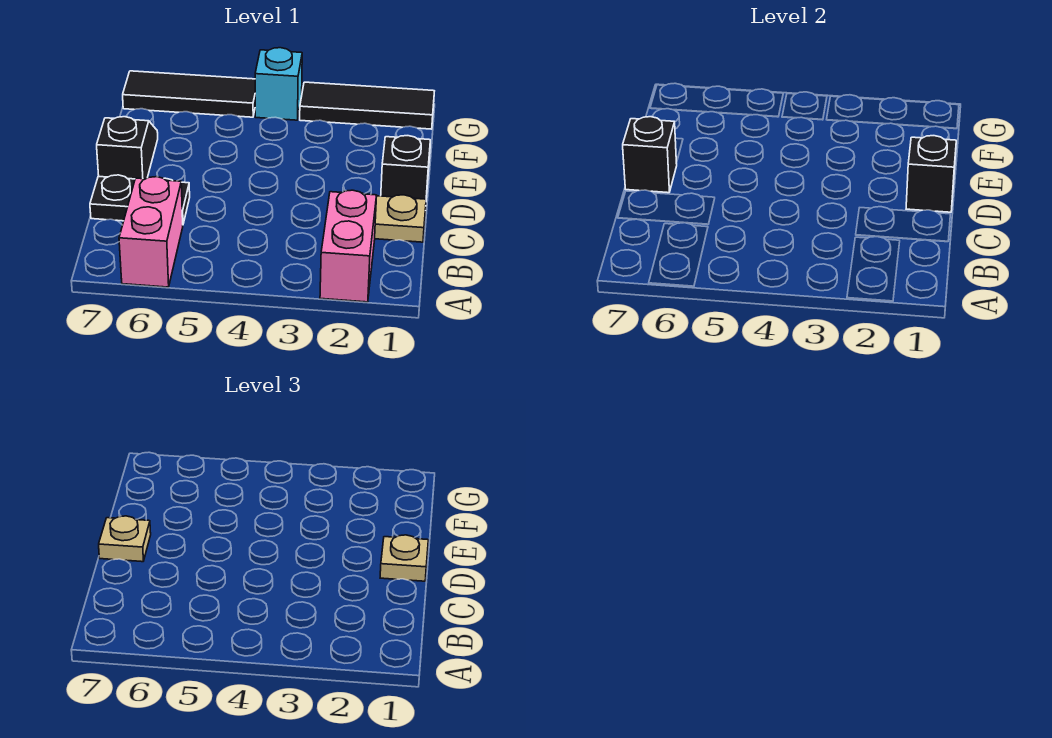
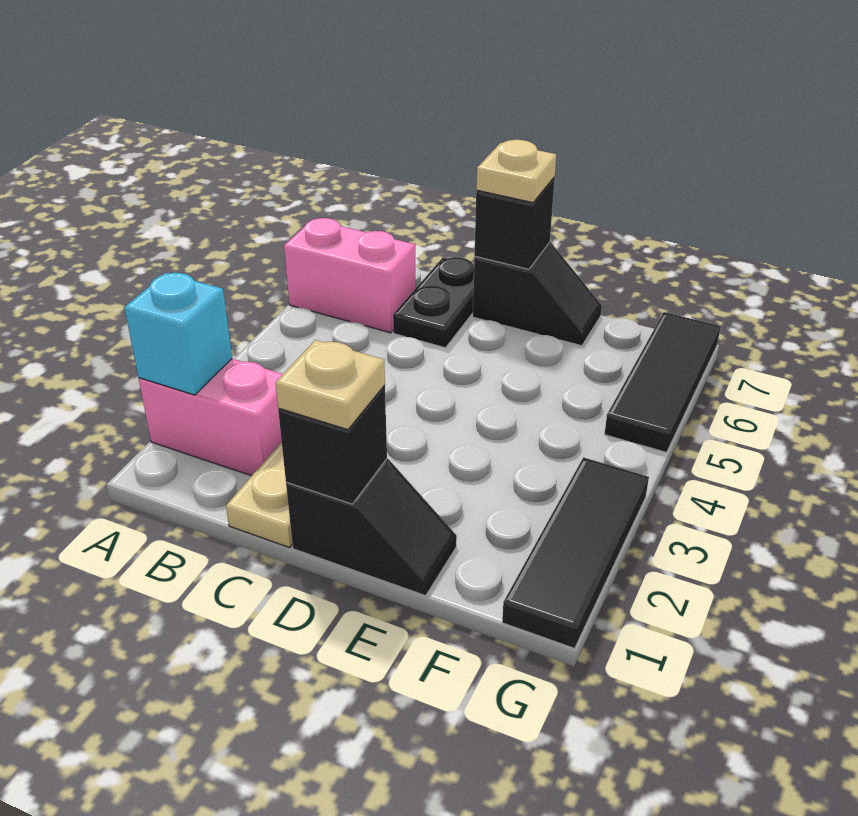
cyan 1x1 brick [255,48,302,120] -> cyan 1x1 brick moved to [124,273,232,395]

